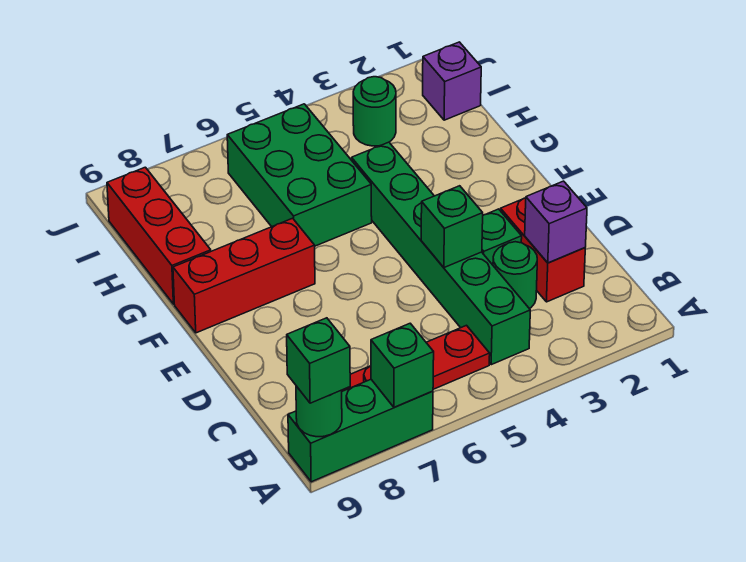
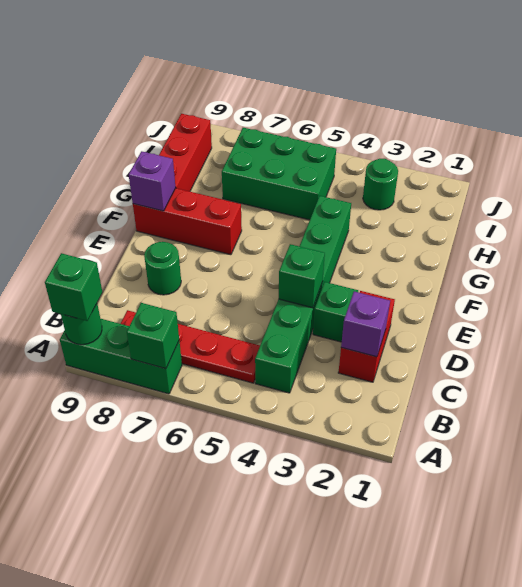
green 1x1 round brick [493,242,537,309] -> green 1x1 round brick moved to [144,242,181,295]
green 2x3 brick [227,104,372,246] -> green 2x3 brick turned to [222,128,336,220]
purple 1x1 brick [423,42,481,120] -> purple 1x1 brick moved to [129,151,176,211]

